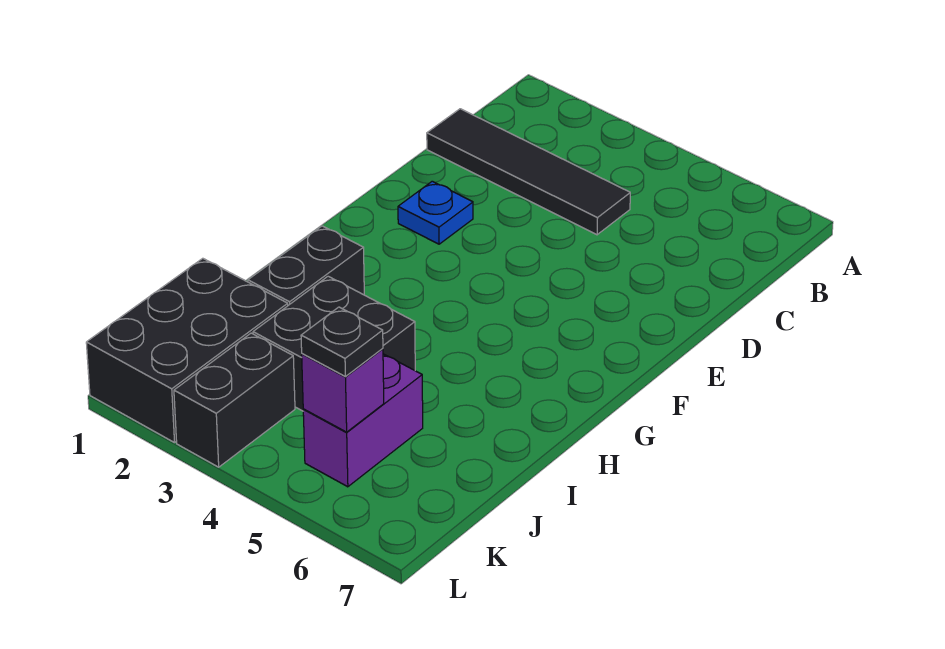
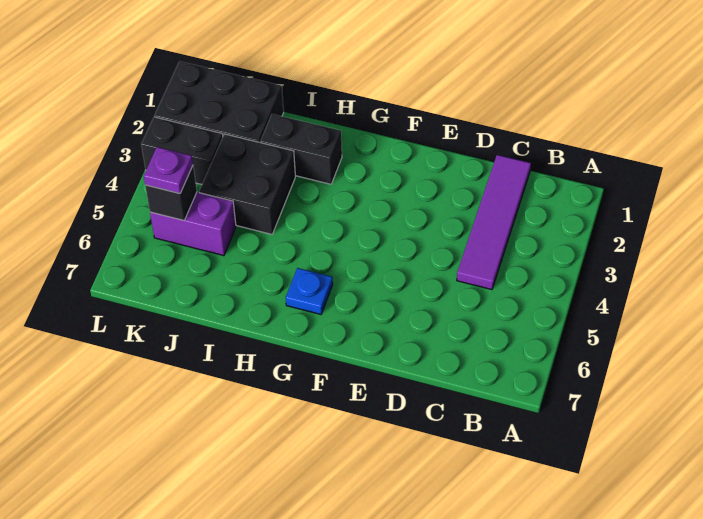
black 1x4 tile [427,109,630,235] -> purple 1x4 tile [457,155,531,290]
blue 1x1 plate [398,181,473,244] -> blue 1x1 plate moved to [286,268,333,314]
purple 1x1 brick [302,349,384,432] -> black 1x1 brick [145,166,197,220]
black 1x1 plate [301,307,383,377] -> purple 1x1 plate [144,147,193,193]

